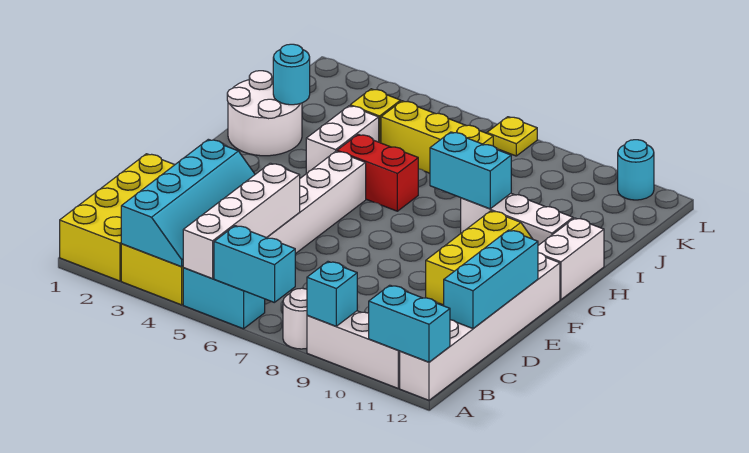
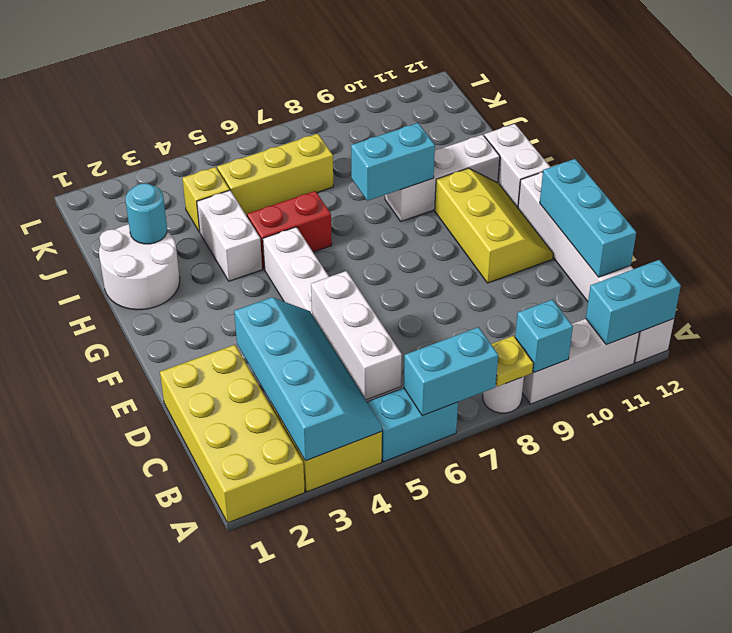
white 1x4 brick [183,163,300,279] -> white 1x3 brick [311,271,402,400]
yellow 1x1 plate [487,117,537,156] -> yellow 1x1 plate moved to [491,336,533,387]
cyan 1x1 round brick [618,140,654,200] -> none

